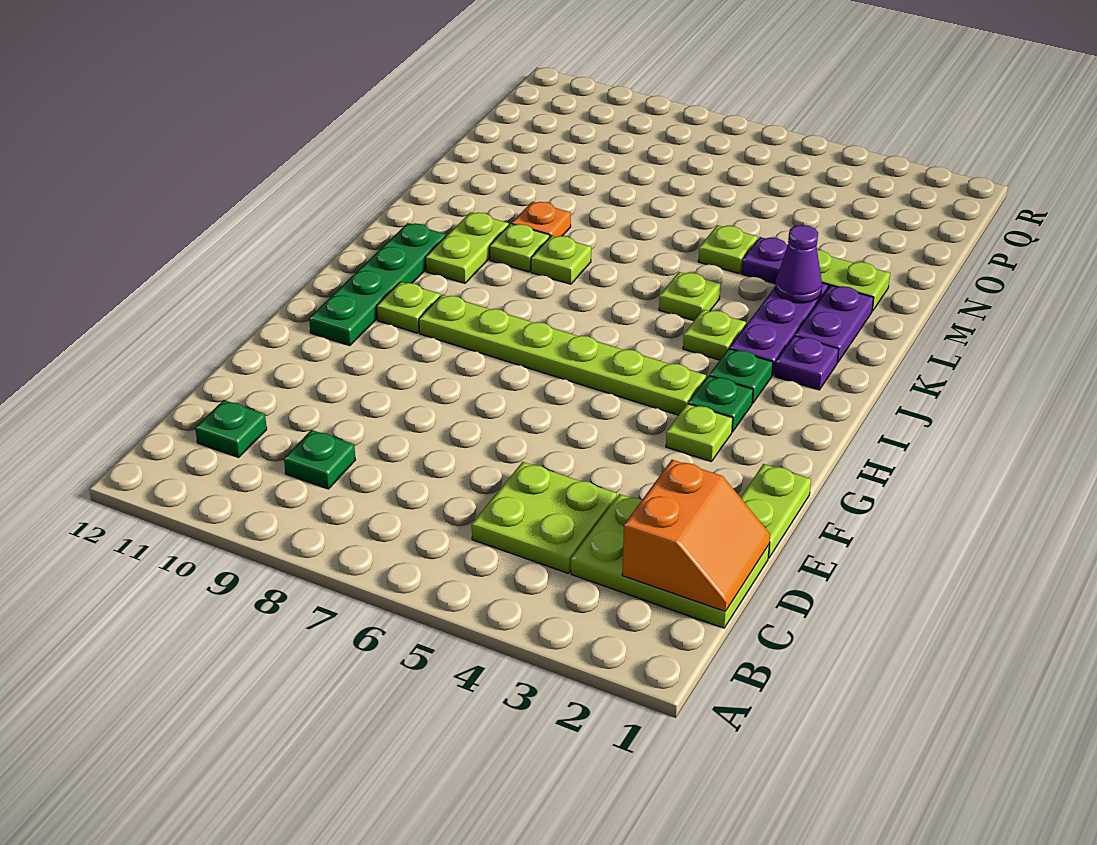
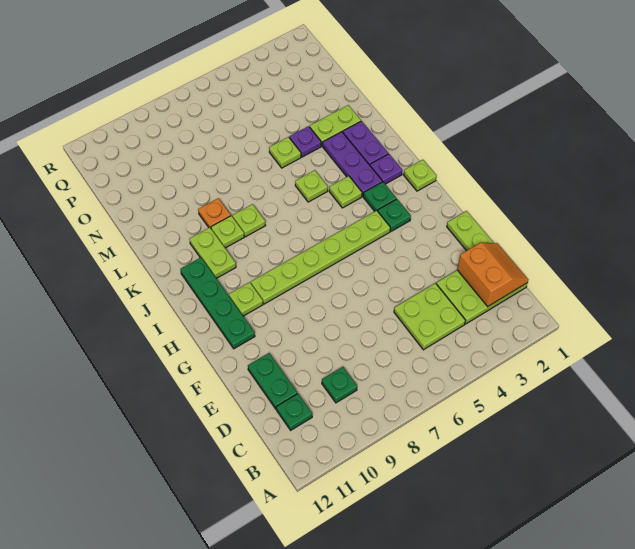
none -> green 1x2 plate [248,353,297,409]
lime 1x1 plate [666,404,733,462] -> lime 1x1 plate moved to [404,160,437,191]
purple 1x1 cone [775,225,822,303] -> none

